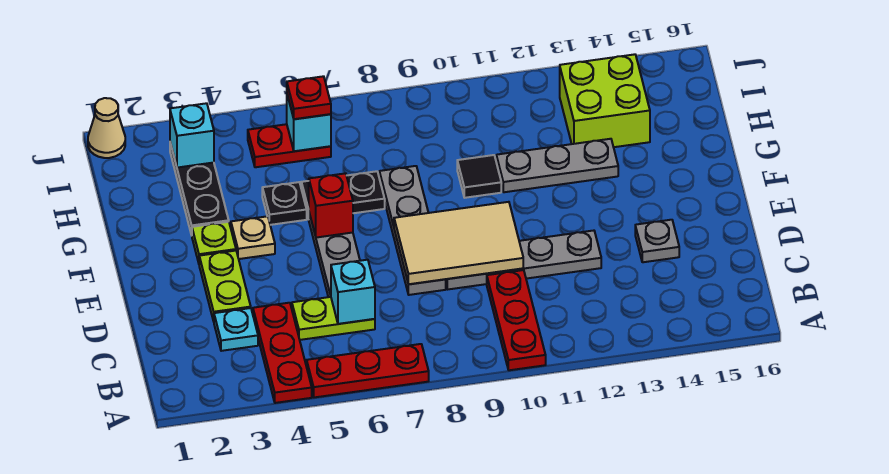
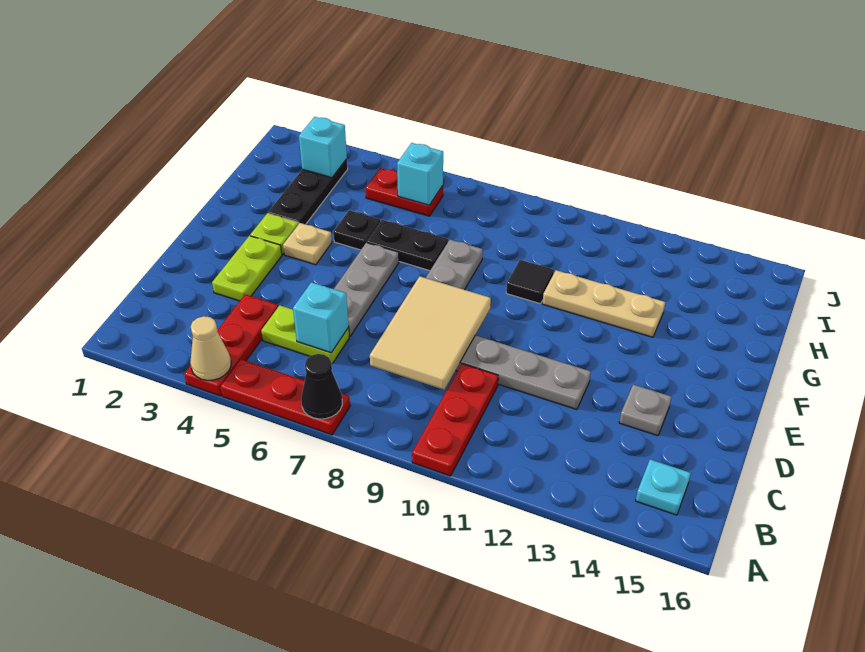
none -> black 1x1 cone [301,354,342,419]
cyan 1x1 plate [214,308,258,351] -> cyan 1x1 plate moved to [636,459,691,515]
tan 2x3 tile [394,202,523,284] -> tan 2x3 tile turned to [370,276,491,390]
red 1x1 brick [308,173,353,238] -> none
grey 1x3 plate [496,139,618,192] -> tan 1x3 plate [542,270,665,337]
lime 2x2 brick [560,54,650,147] -> none
red 1x1 plate [287,76,331,119] -> none
tan 1x1 cone [88,98,125,158] -> tan 1x1 cone moved to [190,316,231,380]

